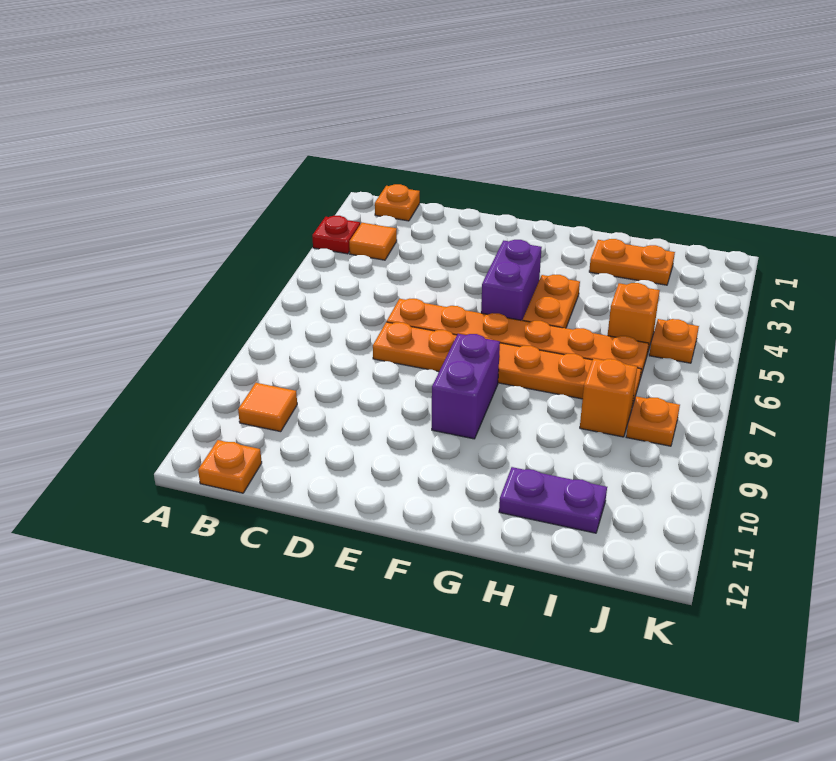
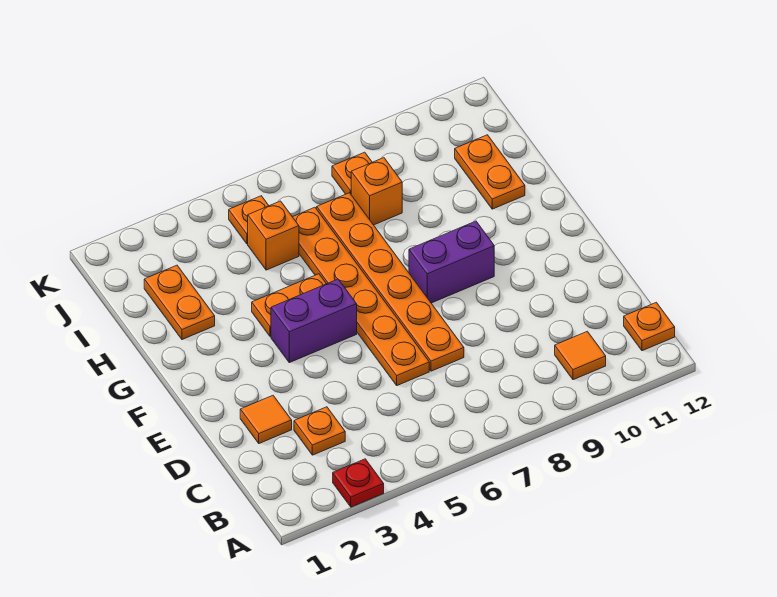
orange 1x1 plate [375,184,420,221] -> orange 1x1 plate moved to [294,407,345,455]
orange 1x1 tile [349,223,397,260] -> orange 1x1 tile moved to [240,396,292,443]
purple 1x2 plate [499,467,607,533] -> orange 1x2 plate [455,135,525,209]

